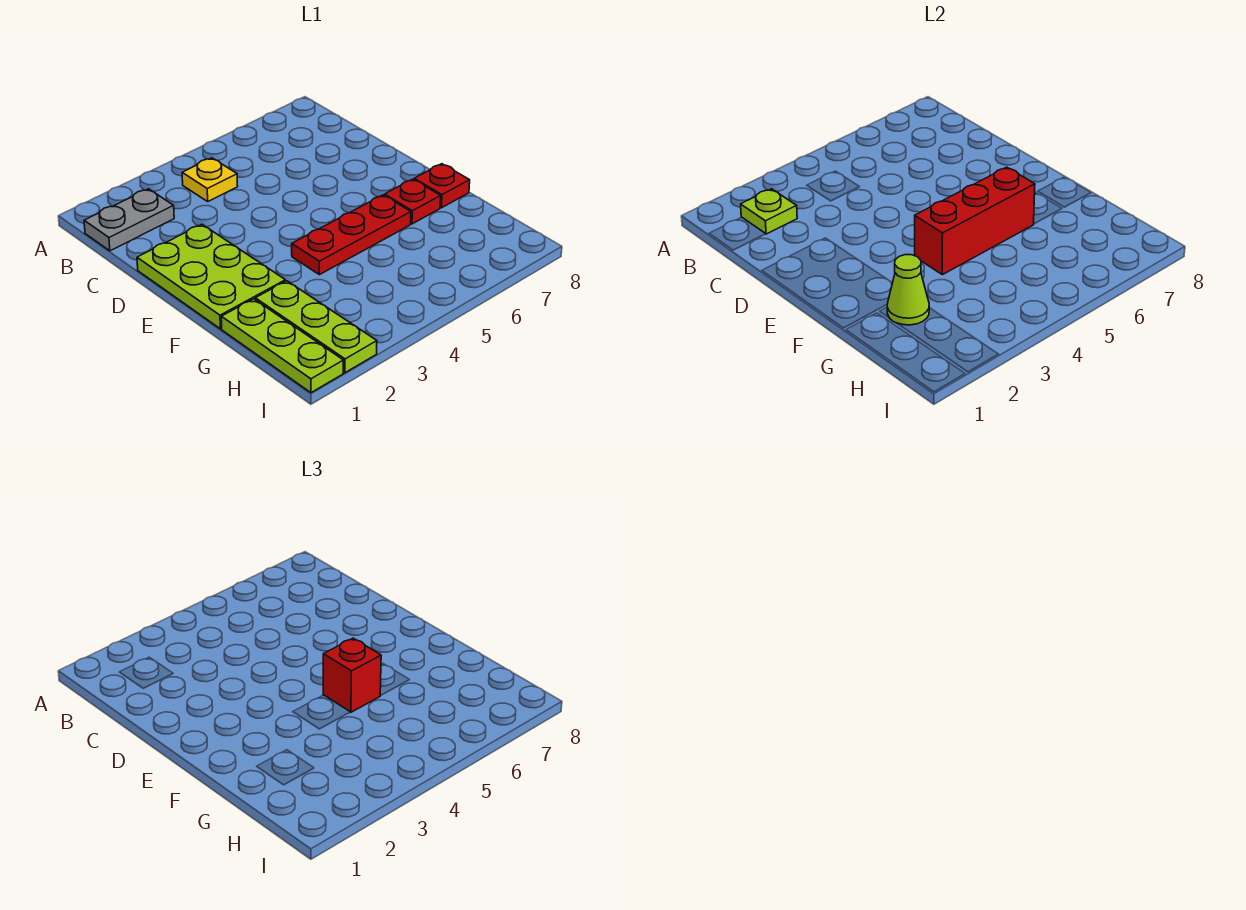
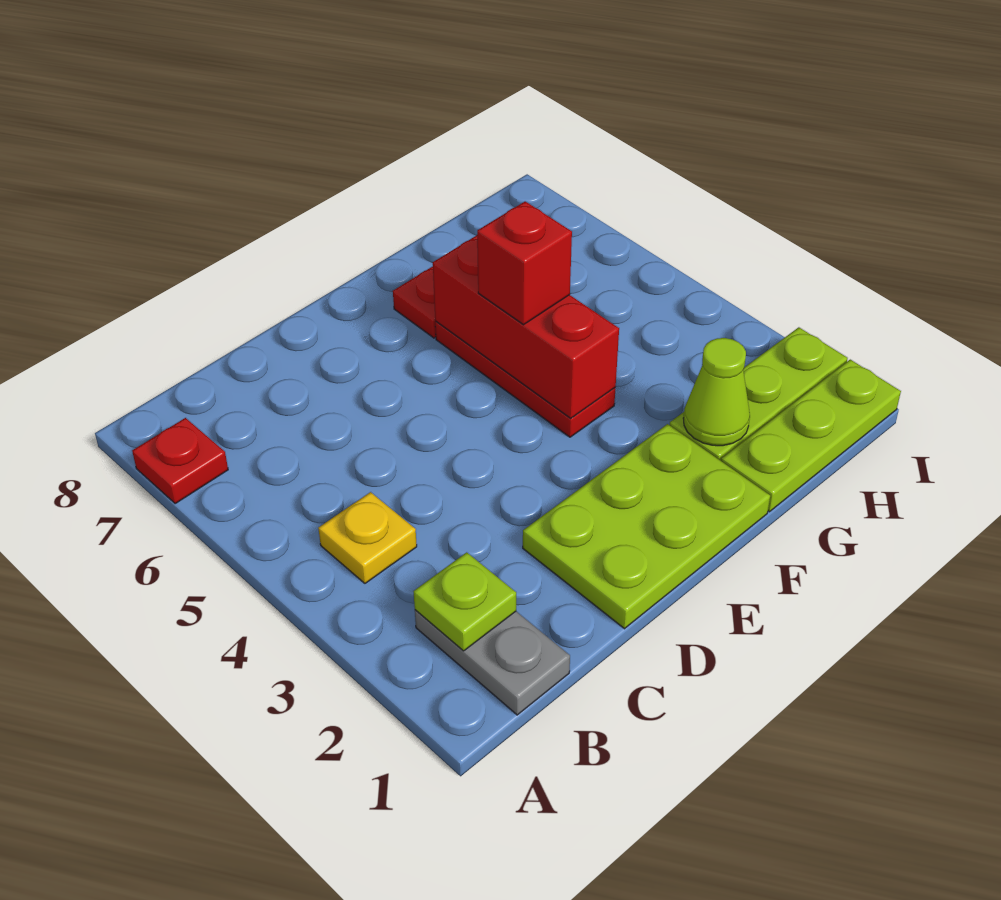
red 1x1 plate [414,164,470,208] -> red 1x1 plate moved to [132,418,228,504]

